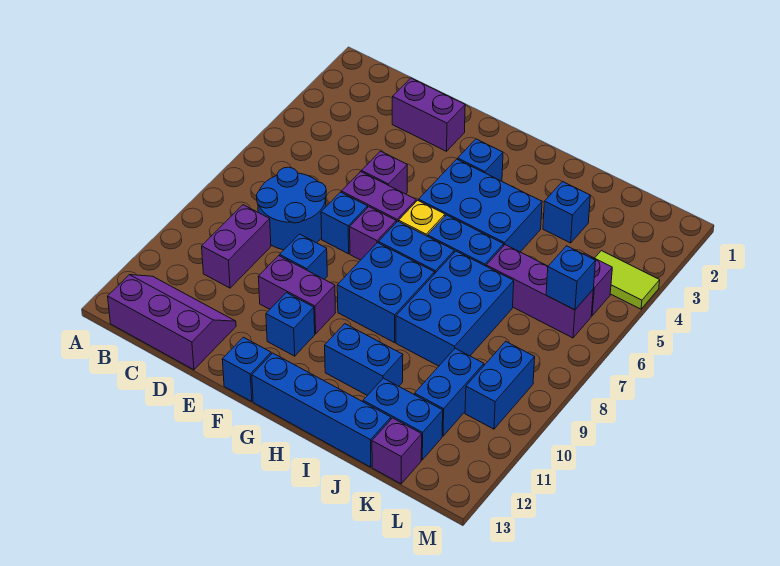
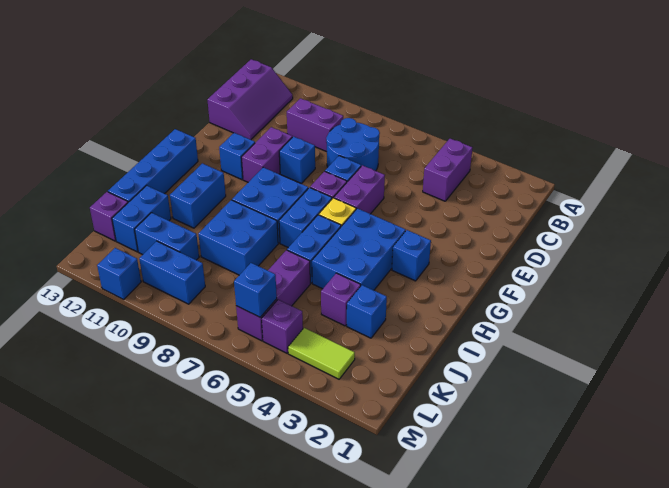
purple 1x2 brick [392,78,465,151] -> purple 1x2 brick moved to [423,138,472,201]
purple 1x1 brick [362,151,407,194] -> purple 1x1 brick moved to [321,273,361,326]
blue 1x1 brick [222,337,271,402] -> blue 1x1 brick moved to [97,248,141,299]
blue 2x3 brick [396,251,514,366] -> blue 2x2 brick [199,200,278,275]
lime 1x2 tile [595,251,660,309] -> lime 1x2 tile turned to [288,328,355,379]

